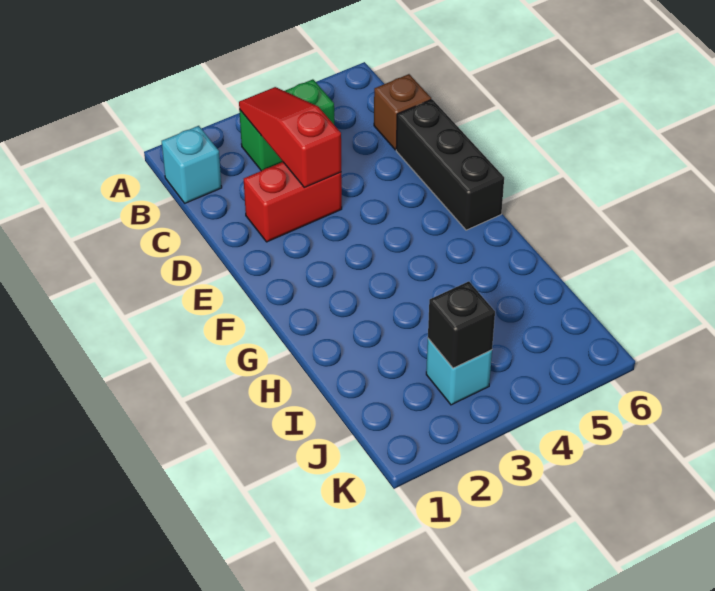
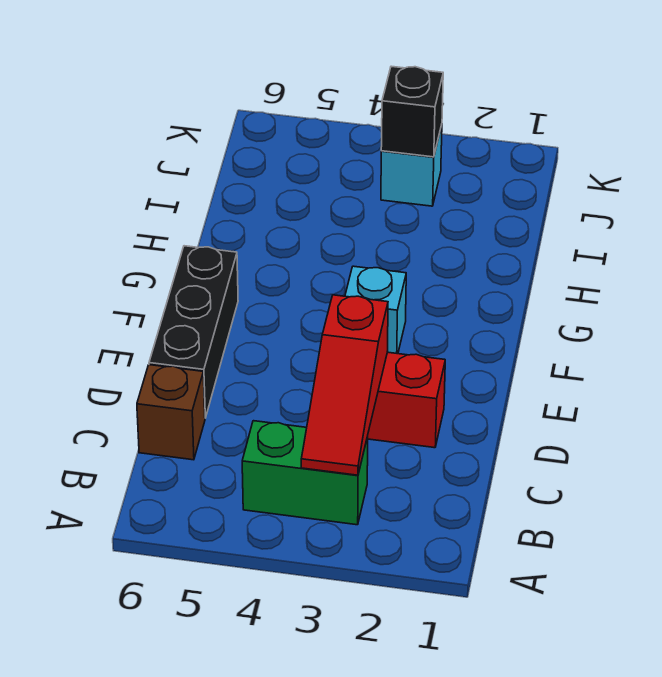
cyan 1x1 brick [162,126,222,203] -> cyan 1x1 brick moved to [345,266,406,354]

